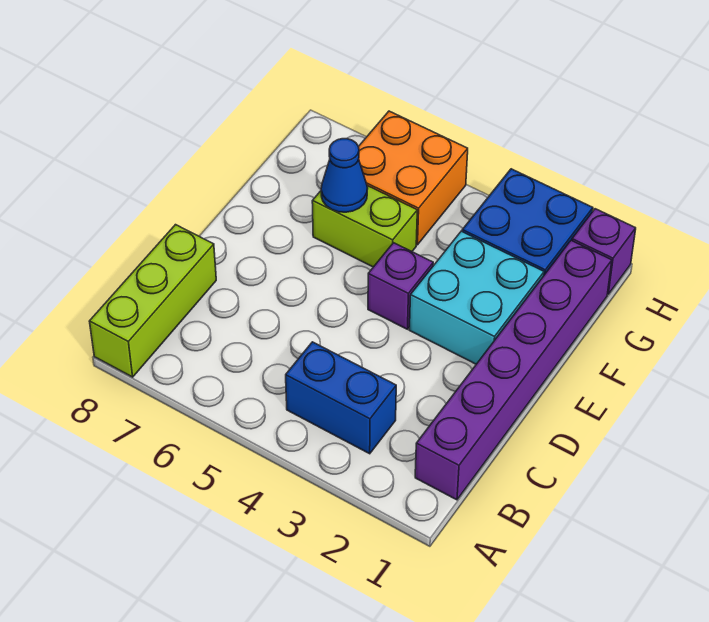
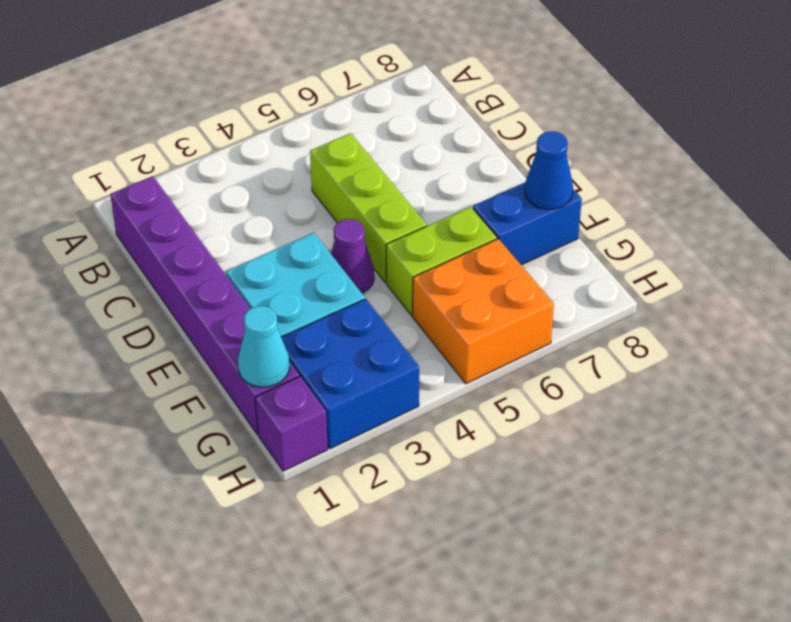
lime 1x3 brick [89,225,216,377] -> lime 1x3 brick moved to [310,133,427,283]
blue 1x2 brick [286,342,396,454] -> blue 1x2 brick moved to [473,183,582,265]
purple 1x1 brick [368,243,433,329] -> purple 1x1 cone [331,219,374,293]
blue 1x1 cone [321,139,368,212] -> blue 1x1 cone moved to [525,131,573,210]
none -> cyan 1x1 cone [238,306,290,387]

